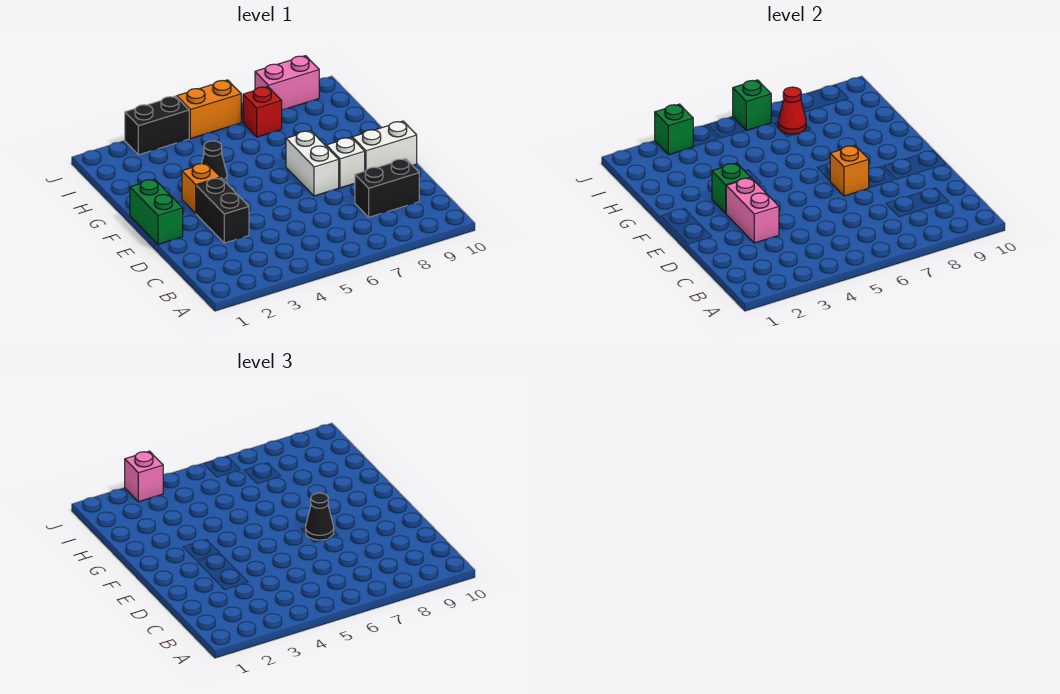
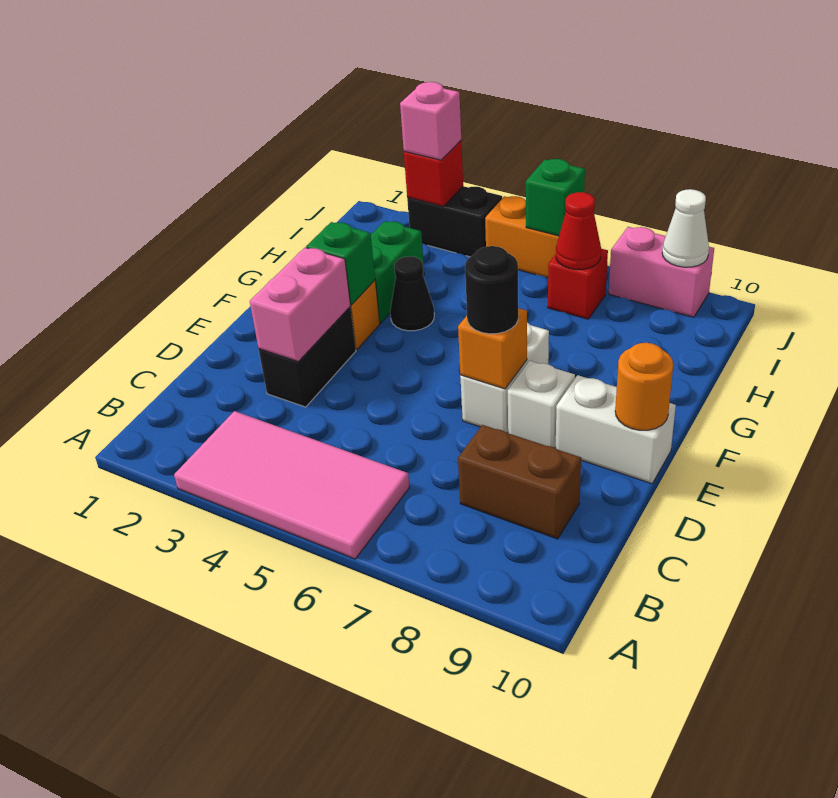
none -> pink 2x4 tile [174,411,409,559]
black 1x2 brick [355,159,419,217] -> brown 1x2 brick [458,425,581,539]
green 1x2 brick [130,179,183,244] -> green 1x2 brick moved to [371,221,424,323]
black 1x1 cone [306,493,334,540] -> black 1x1 round brick [465,246,518,334]
none -> orange 1x1 round brick [615,343,673,430]
green 1x1 brick [655,104,693,155] -> red 1x1 brick [404,141,463,206]
none -> white 1x1 cone [662,189,709,267]

